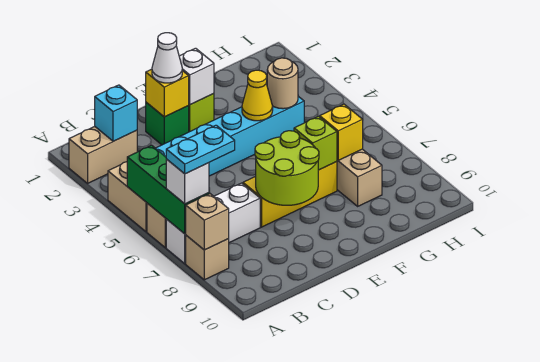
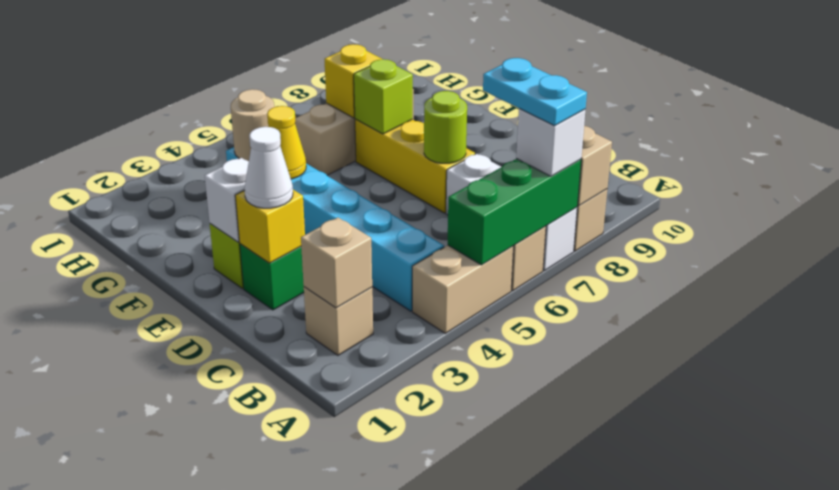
tan 1x2 brick [69,127,137,183] -> tan 1x1 brick [304,287,373,355]
cyan 1x1 brick [95,85,137,141] -> tan 1x1 brick [301,218,372,308]
lime 2x2 round brick [255,131,319,205] -> lime 1x1 round brick [424,91,467,163]

